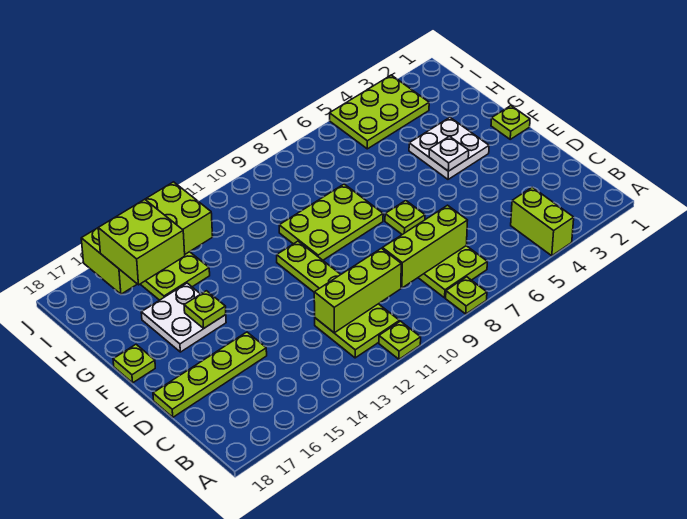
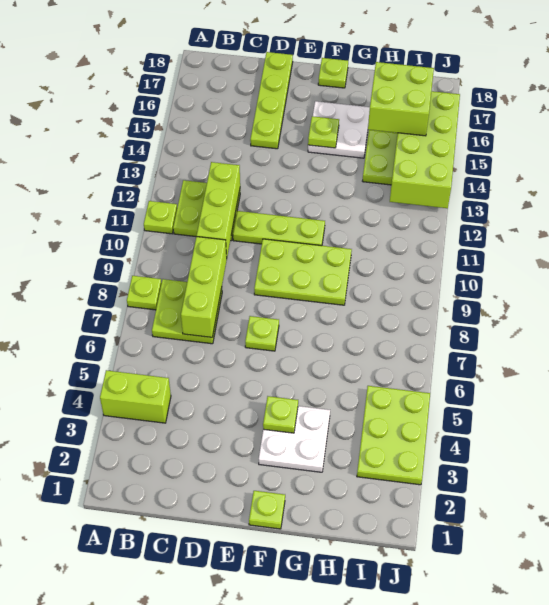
white 1x1 plate [429,136,469,171] -> lime 1x1 plate [263,396,298,433]
lime 2x3 plate [279,184,383,260] -> lime 2x3 plate turned to [254,239,352,305]

